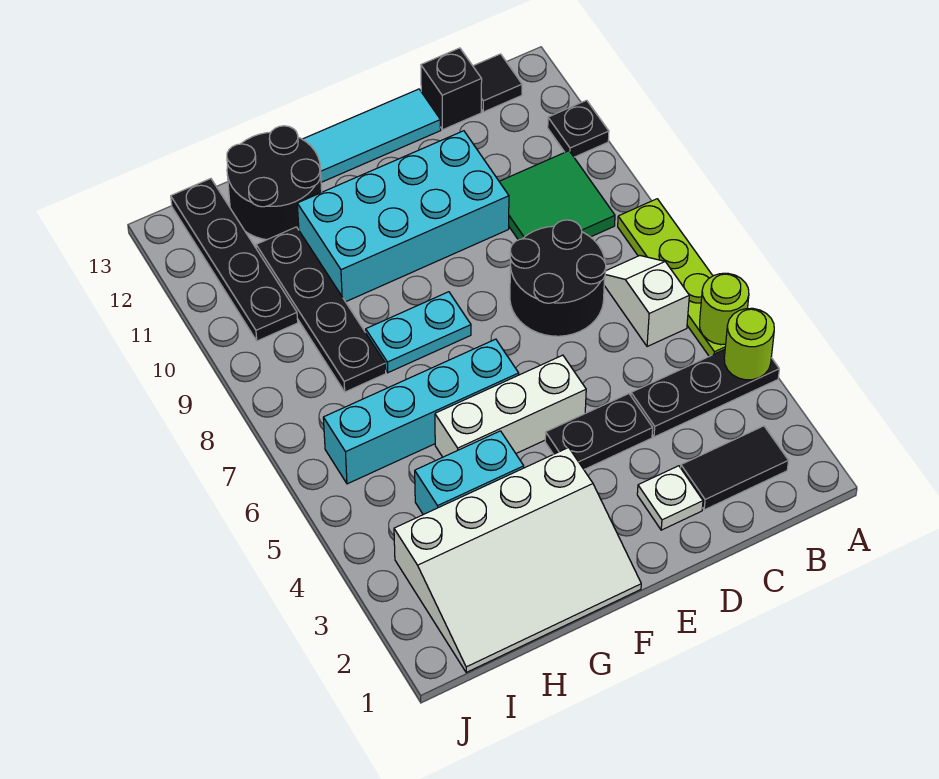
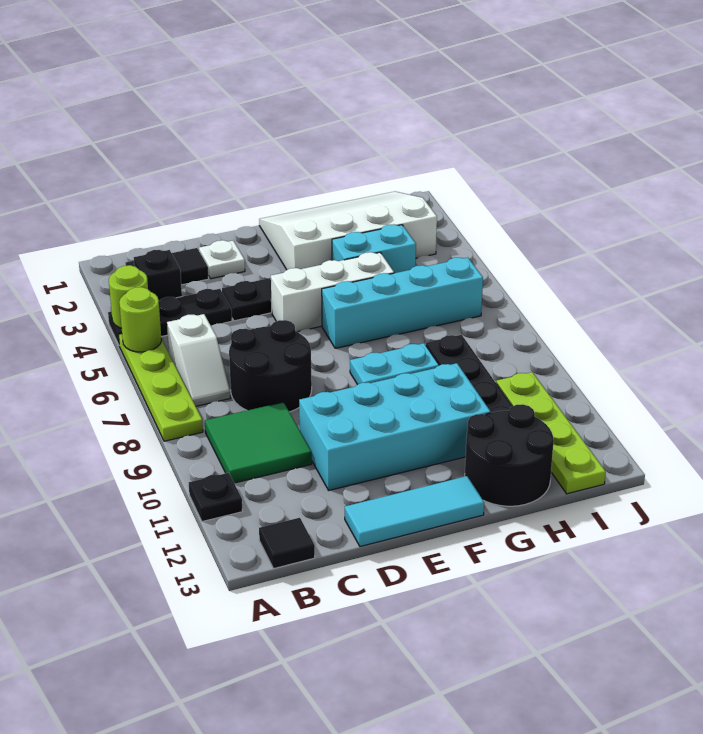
black 1x1 brick [421,48,482,130] -> black 1x1 brick moved to [134,250,182,301]
black 1x4 plate [171,179,298,341] -> lime 1x4 plate [496,372,606,494]

